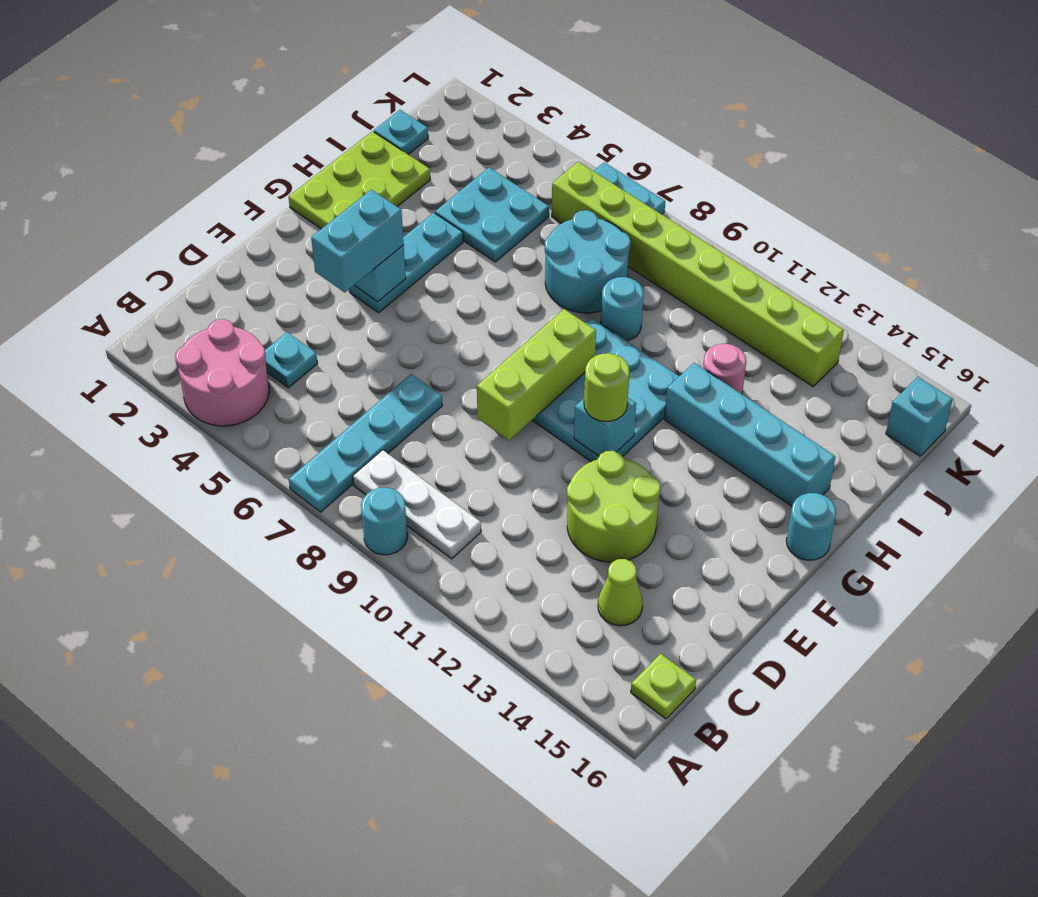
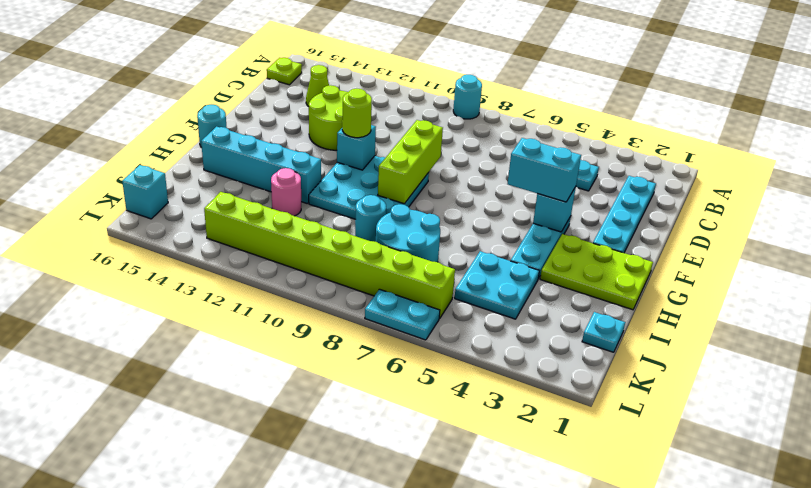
pink 2x2 round brick [175,319,269,426] -> none
cyan 1x4 plate [289,374,442,512] -> cyan 1x4 plate moved to [593,176,656,253]
white 1x3 plate [353,450,481,559] -> none
cyan 1x2 brick [311,190,404,292] -> cyan 1x2 brick turned to [508,138,581,202]
lime 2x3 plate [289,131,431,229] -> lime 2x3 plate turned to [540,234,653,310]

